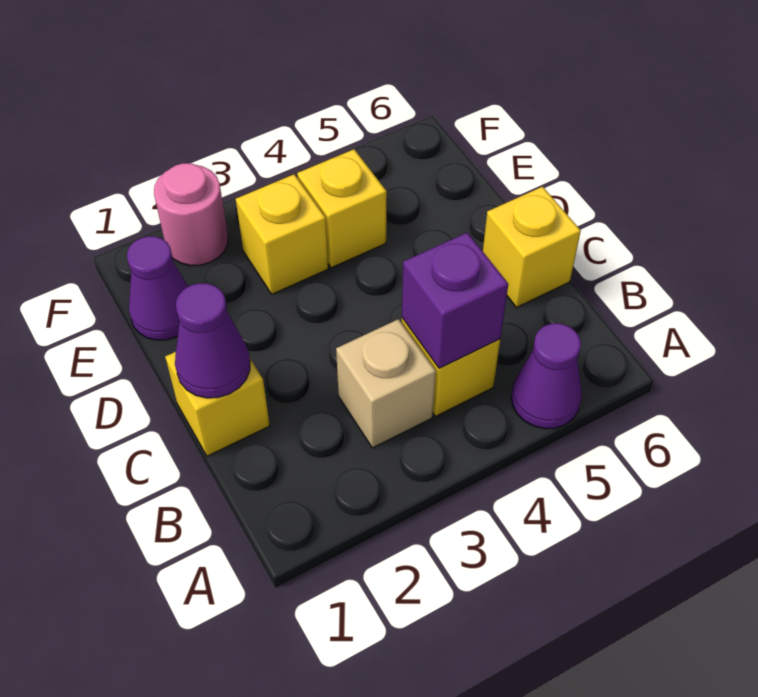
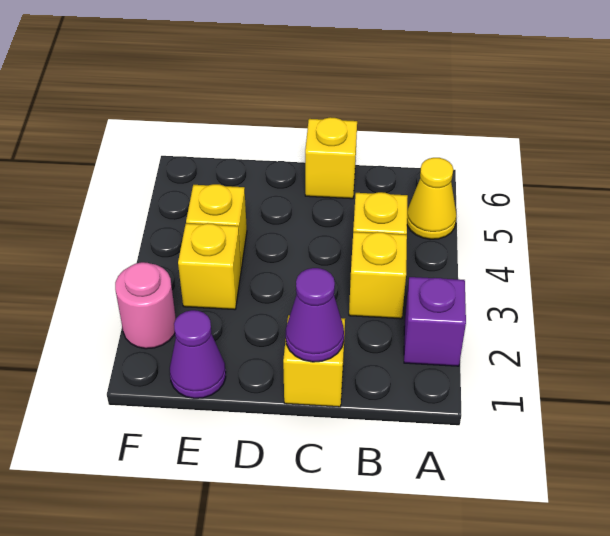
purple 1x1 cone [511,323,582,429] -> yellow 1x1 cone [407,158,457,239]
tan 1x1 brick [336,319,436,448] -> yellow 1x1 brick [349,232,407,319]
purple 1x1 brick [402,233,508,368] -> purple 1x1 brick moved to [404,277,466,366]

